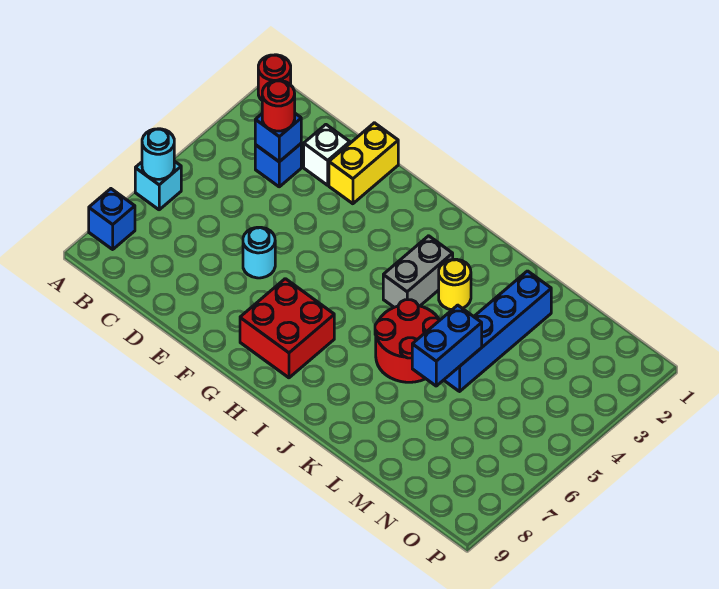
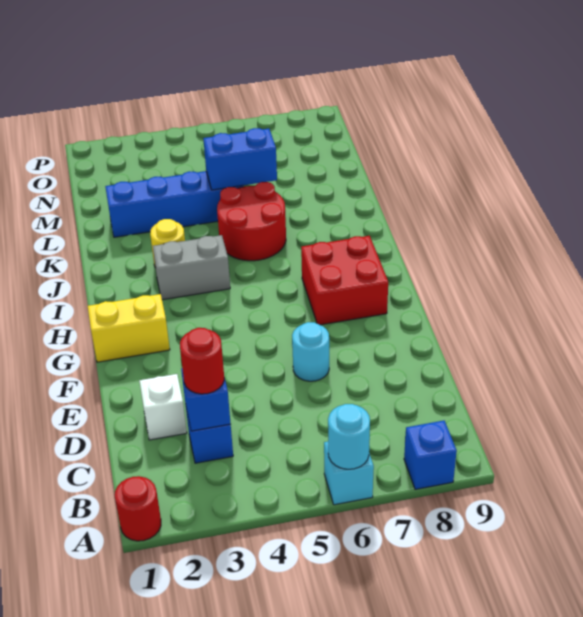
yellow 1x2 brick [329,123,398,204] -> yellow 1x2 brick moved to [88,294,170,362]

